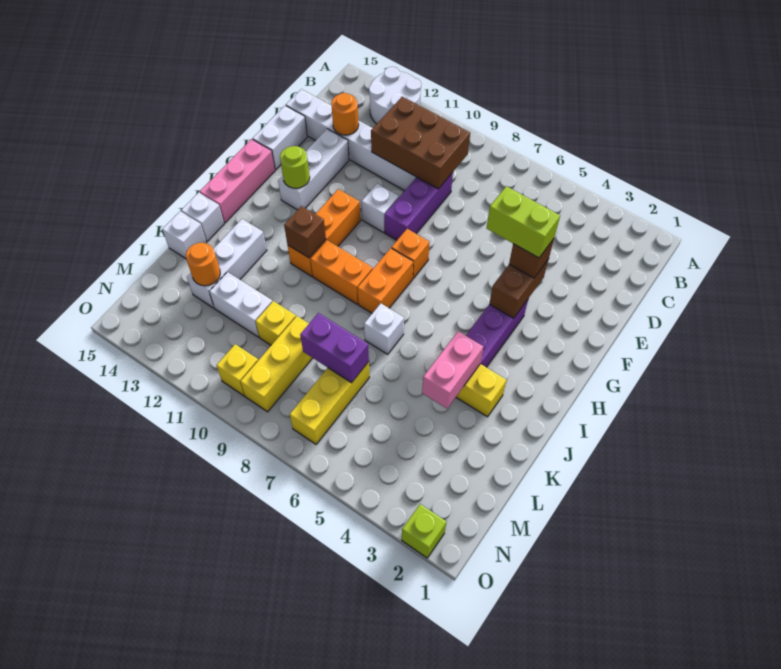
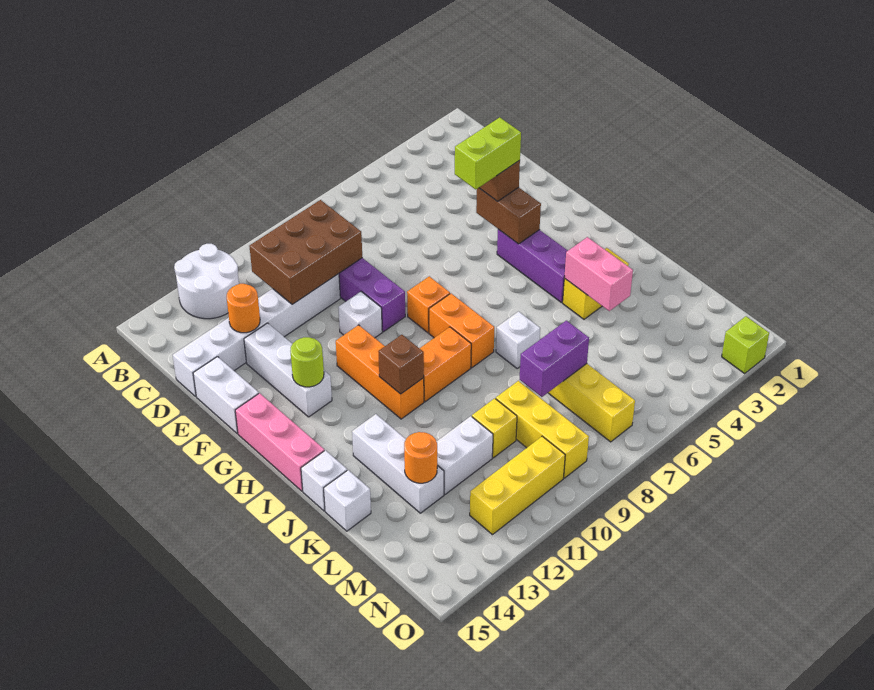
yellow 1x1 brick [216,344,258,396] -> yellow 1x3 brick [470,436,565,535]

